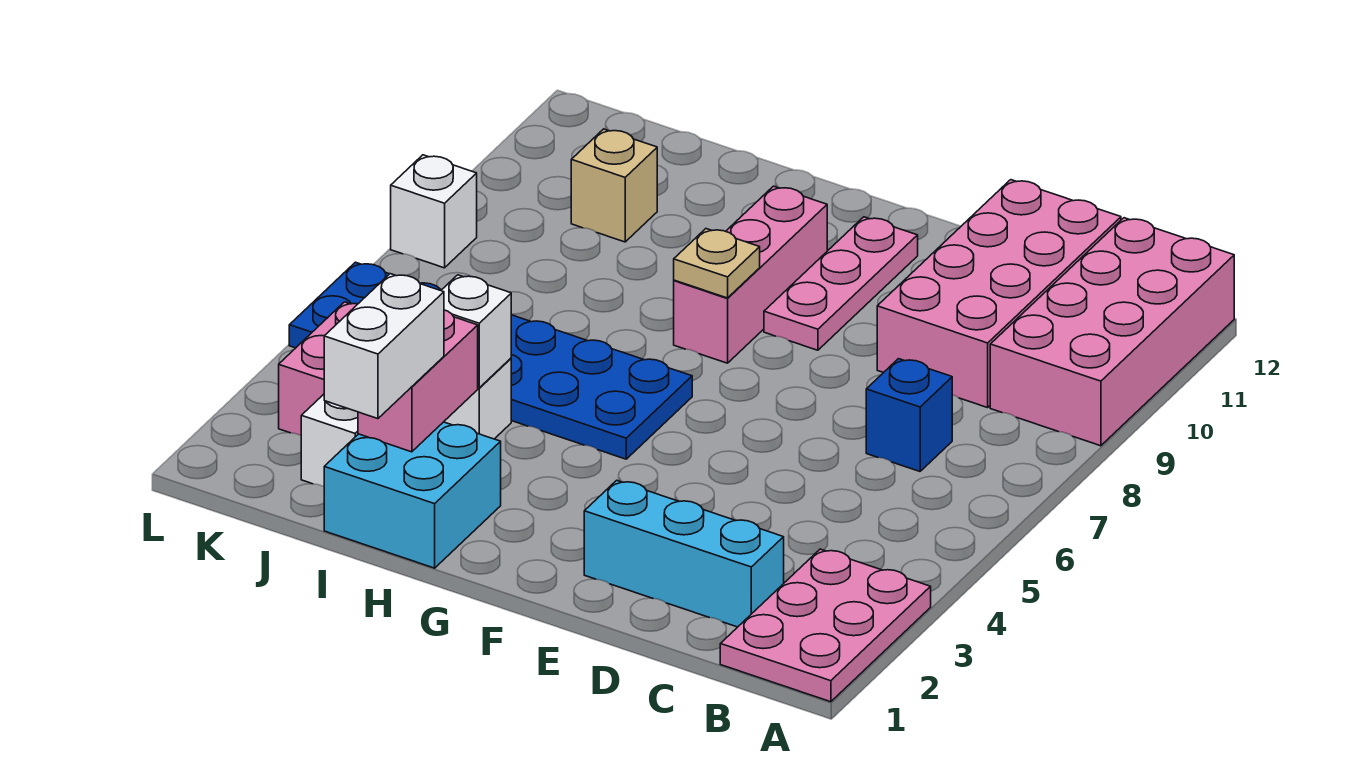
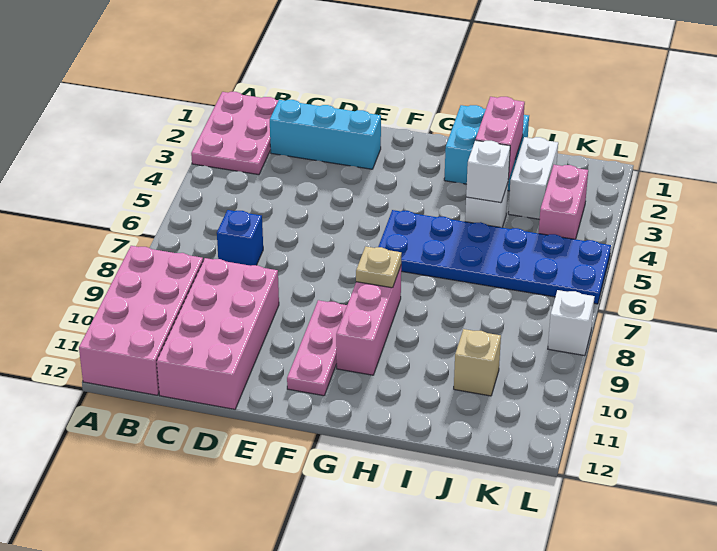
white 1x2 brick [324,274,444,419] -> none

